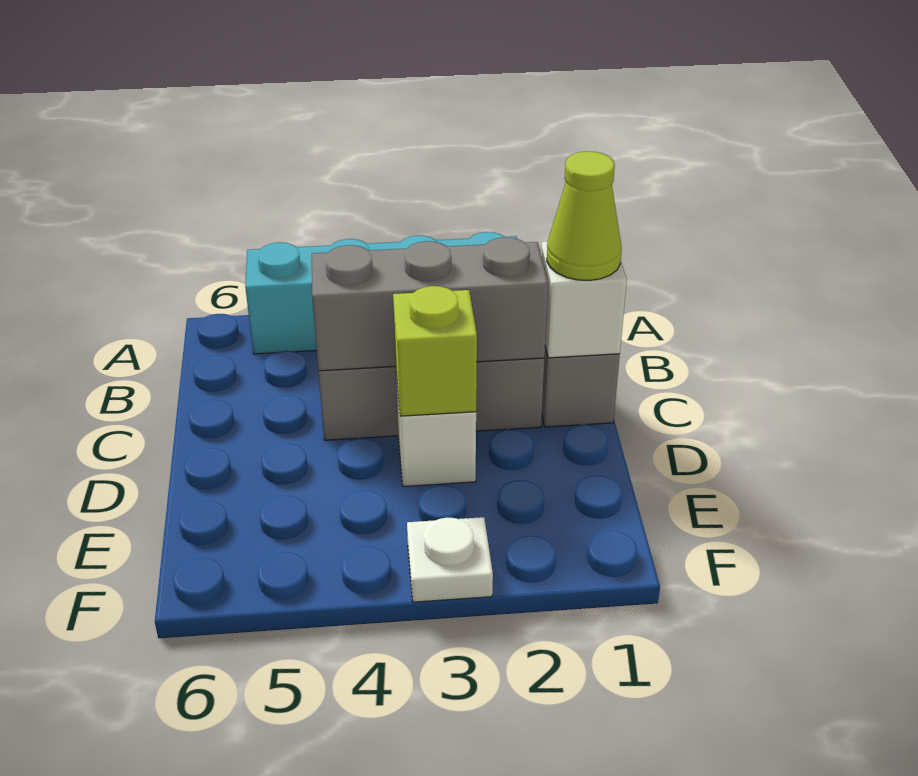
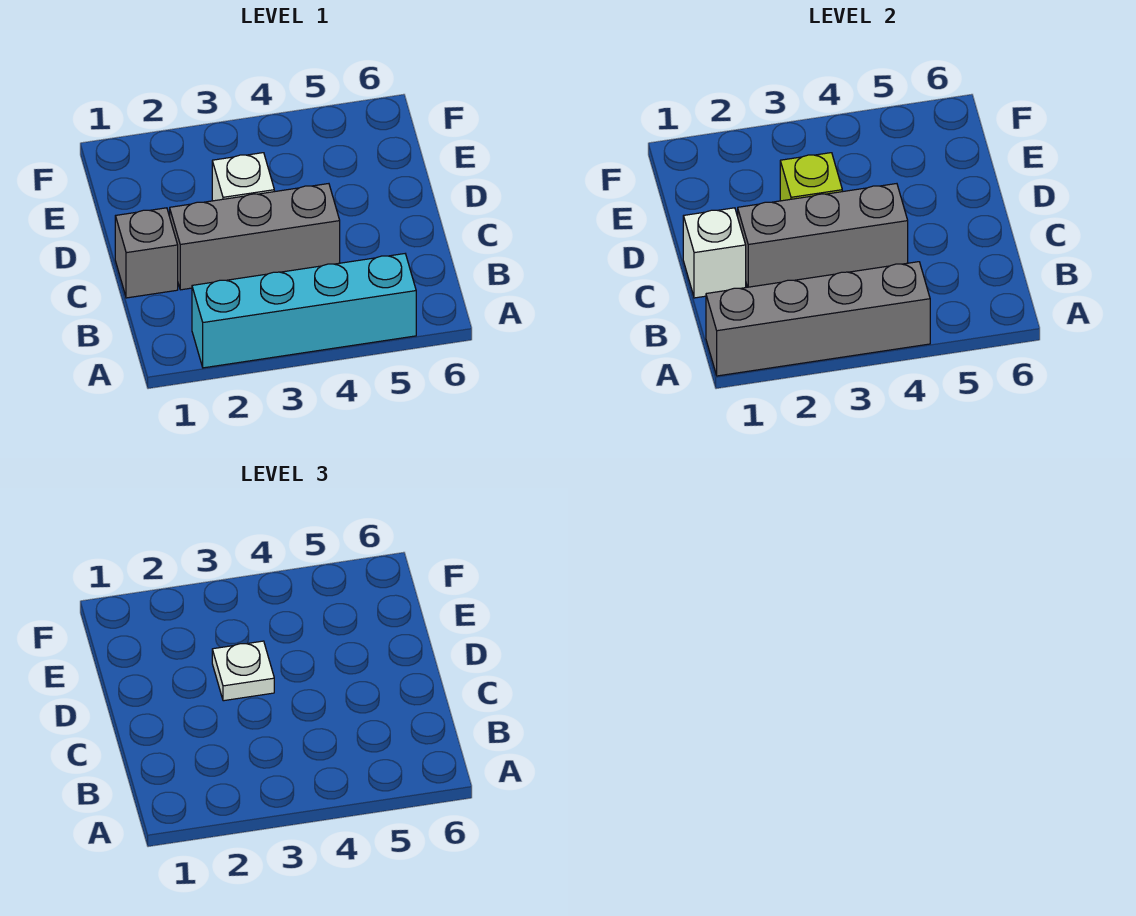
none -> grey 1x4 brick [706,262,930,376]
lime 1x1 cone [547,151,622,280] -> none
white 1x1 plate [407,517,493,602] -> white 1x1 plate moved to [212,641,274,701]

